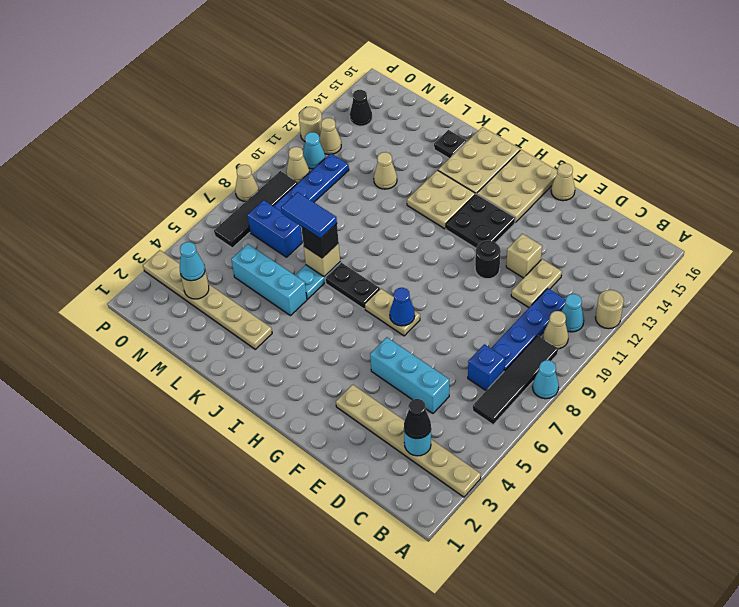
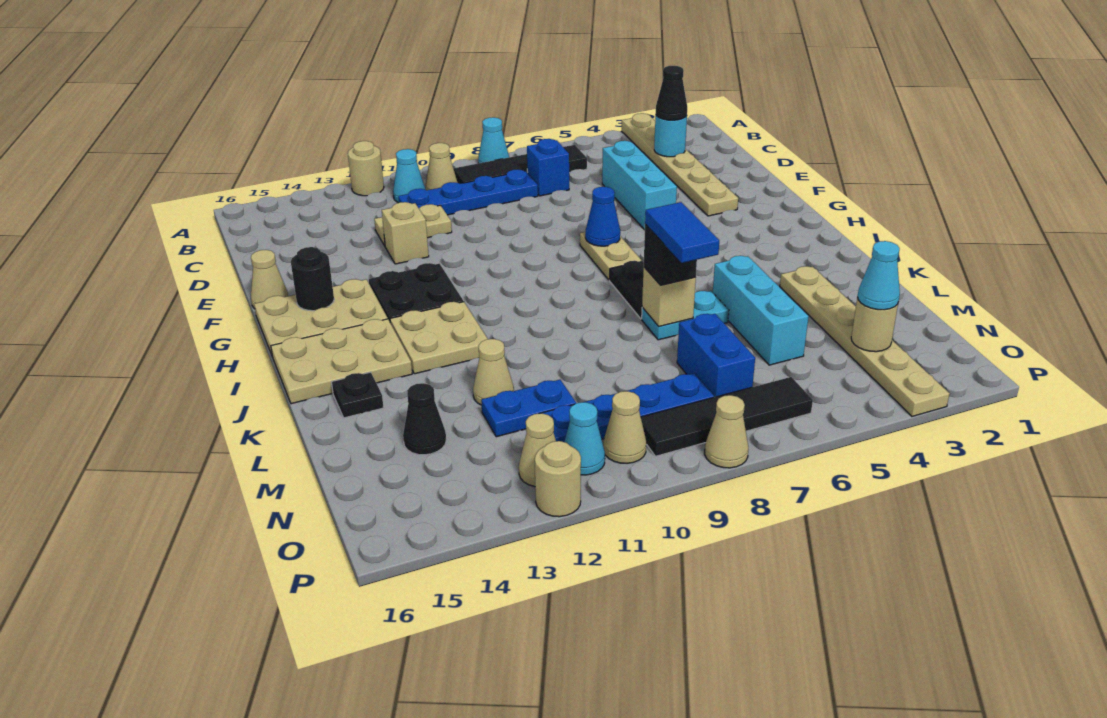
black 1x1 round brick [475,241,501,279] -> black 1x1 round brick moved to [291,247,334,311]
none -> blue 1x2 plate [481,380,576,437]
black 1x1 cone [350,90,372,126] -> black 1x1 cone moved to [403,383,446,455]

